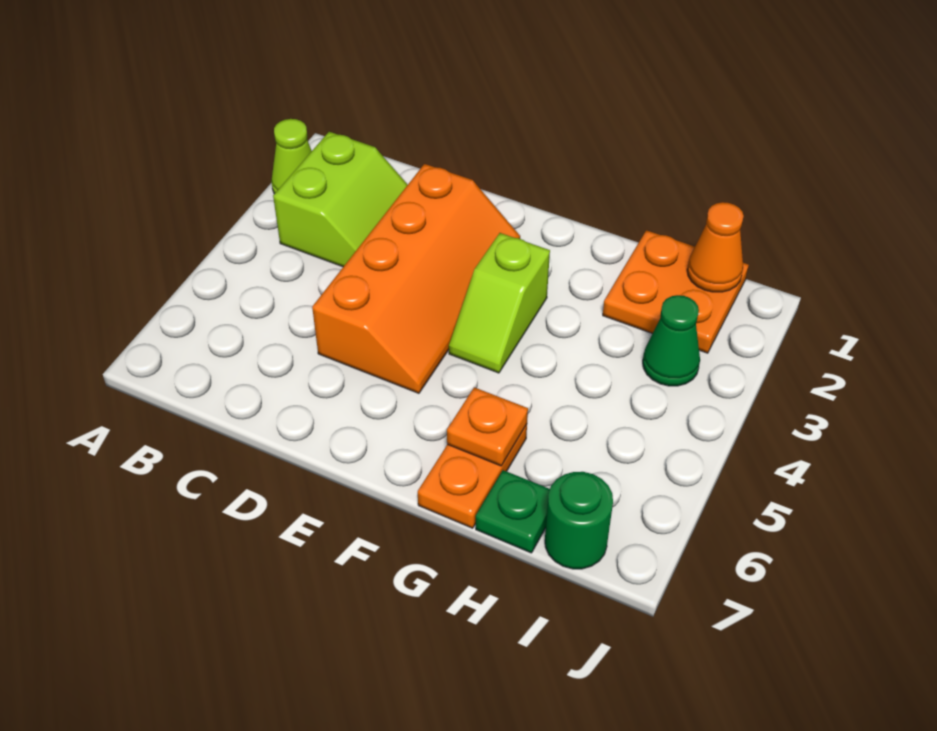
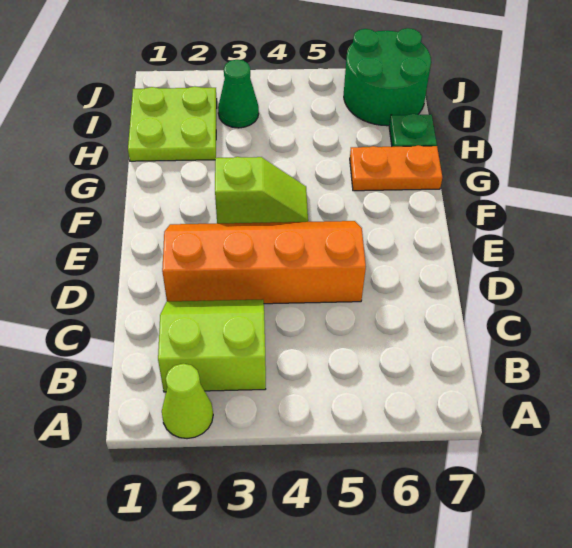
orange 1x1 plate [447,387,528,466] -> none
orange 2x2 plate [603,230,749,353] -> lime 2x2 plate [128,86,217,161]
orange 1x1 cone [687,202,744,292] -> none
green 1x1 round brick [545,472,613,569] -> green 2x2 round brick [344,28,431,126]

